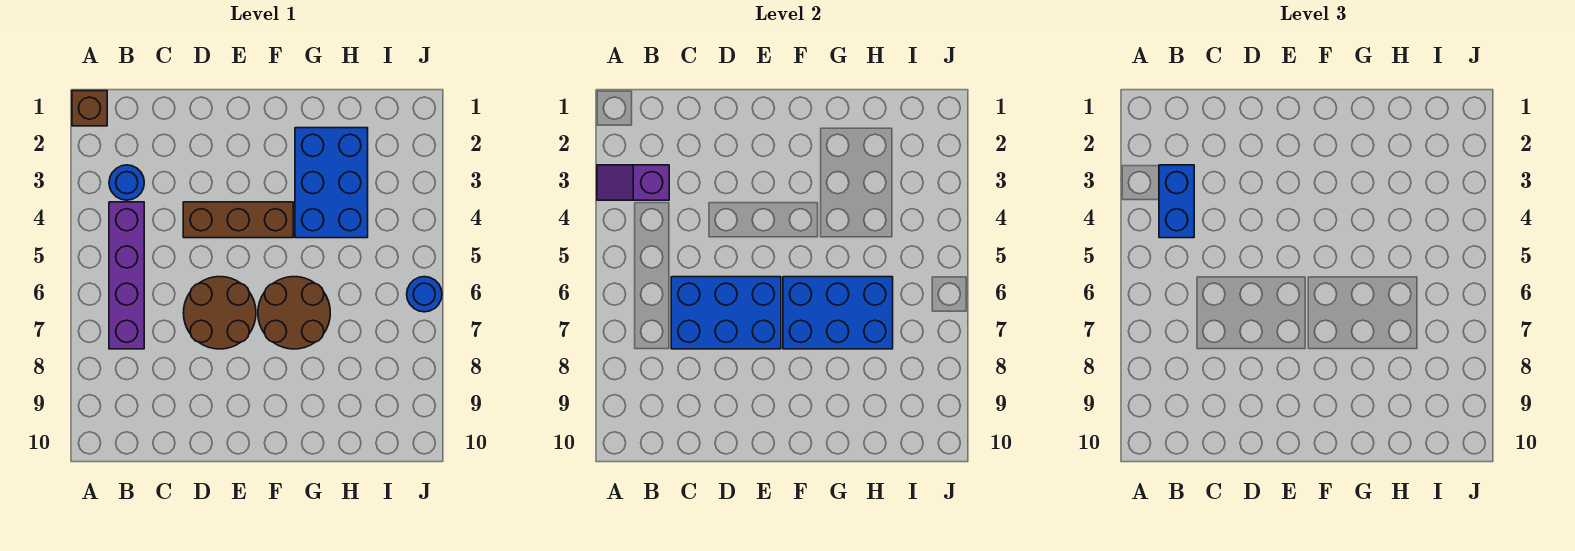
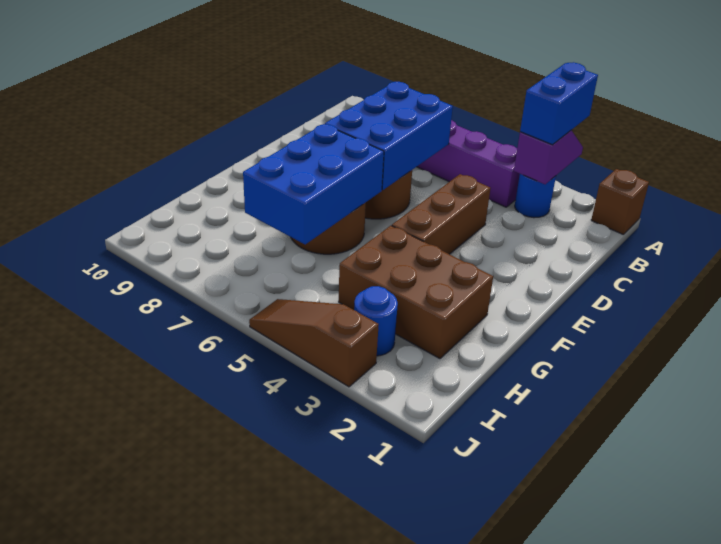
blue 1x2 brick [1159,165,1194,238] -> blue 1x2 brick turned to [520,62,598,145]
blue 2x3 brick [295,128,368,238] -> brown 2x3 brick [339,226,493,359]
none -> brown 1x3 slope [249,299,379,387]
blue 1x1 round brick [407,277,442,312] -> blue 1x1 round brick moved to [354,286,398,356]

